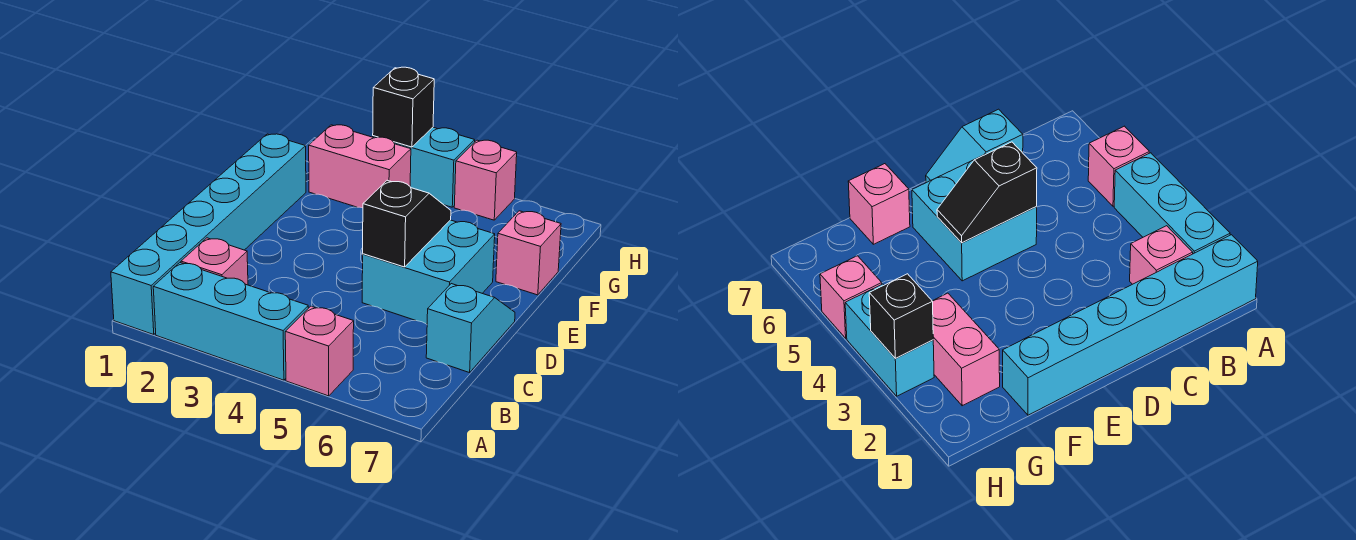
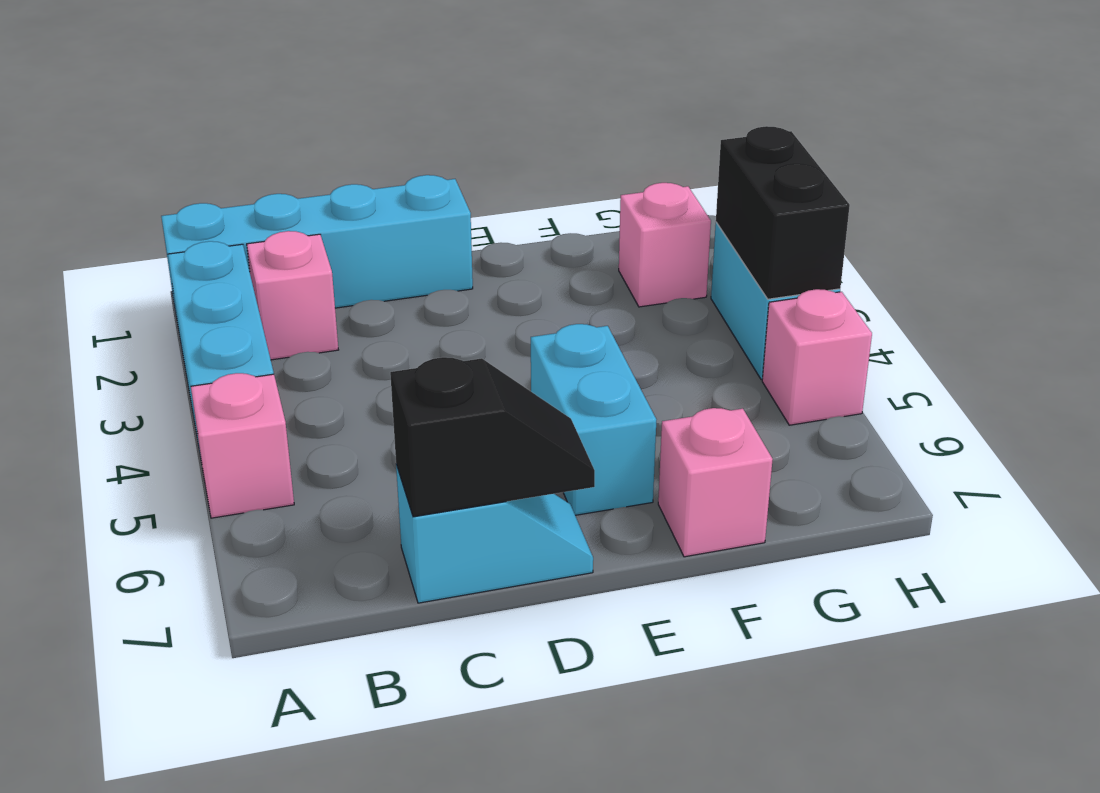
cyan 1x6 brick [111,134,306,335] -> cyan 1x4 brick [161,175,473,317]
cyan 2x2 brick [362,220,495,324] -> cyan 1x2 brick [531,324,656,515]
black 1x2 slope [363,180,451,267] -> black 1x2 slope moved to [390,357,595,517]
pink 1x2 brick [309,125,411,208] -> pink 1x1 brick [619,183,711,307]
black 1x1 brick [373,67,434,147] -> black 1x2 brick [716,126,850,299]

